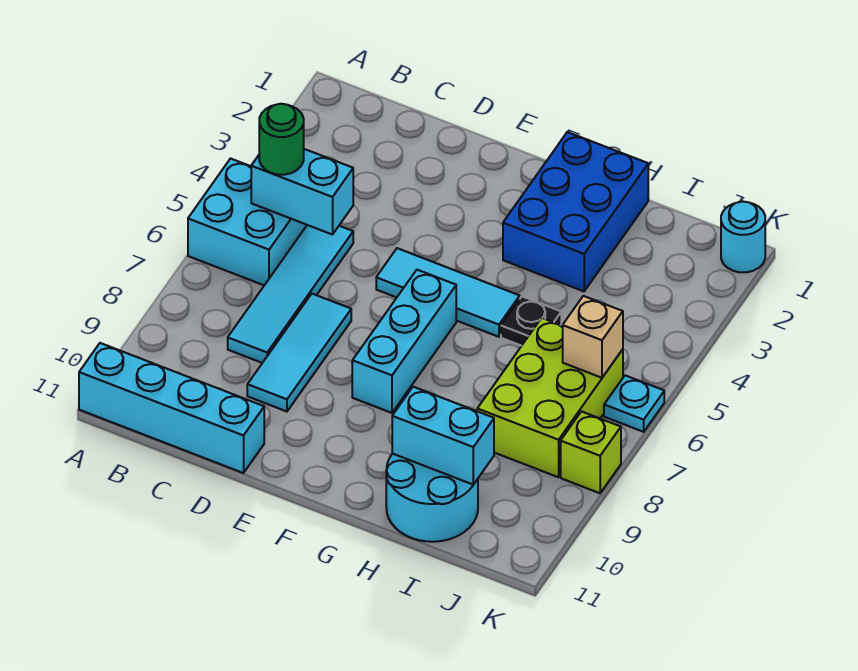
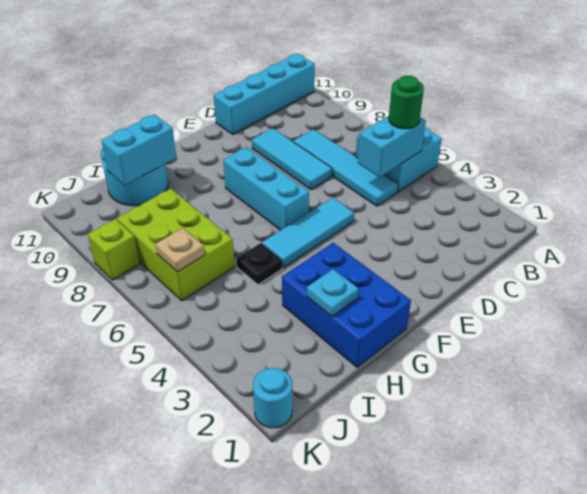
tan 1x1 brick [563,296,623,378] -> tan 1x1 plate [155,228,205,272]
cyan 1x1 plate [604,375,664,432] -> cyan 1x1 plate moved to [307,269,358,317]

